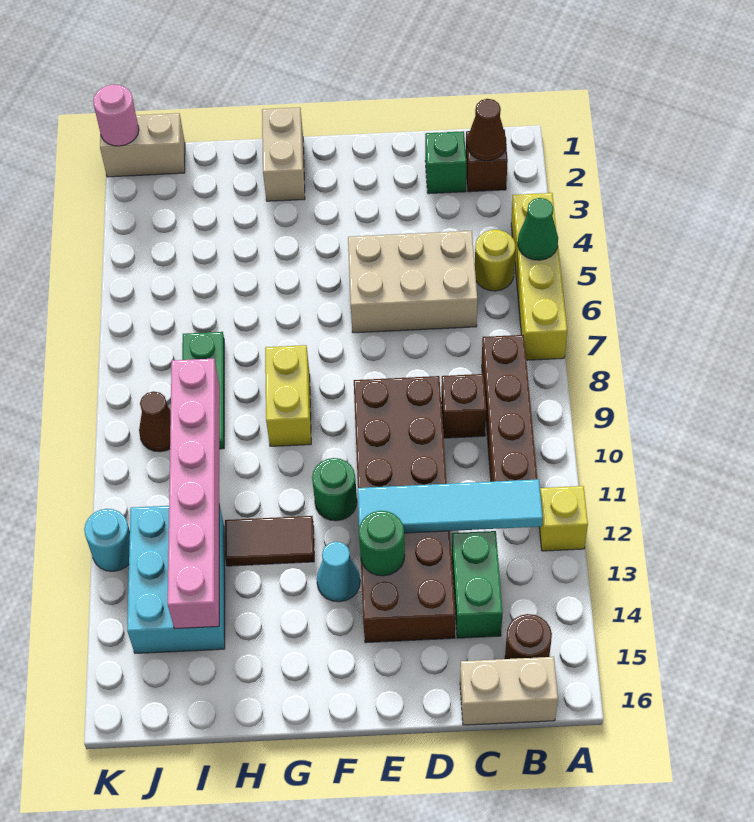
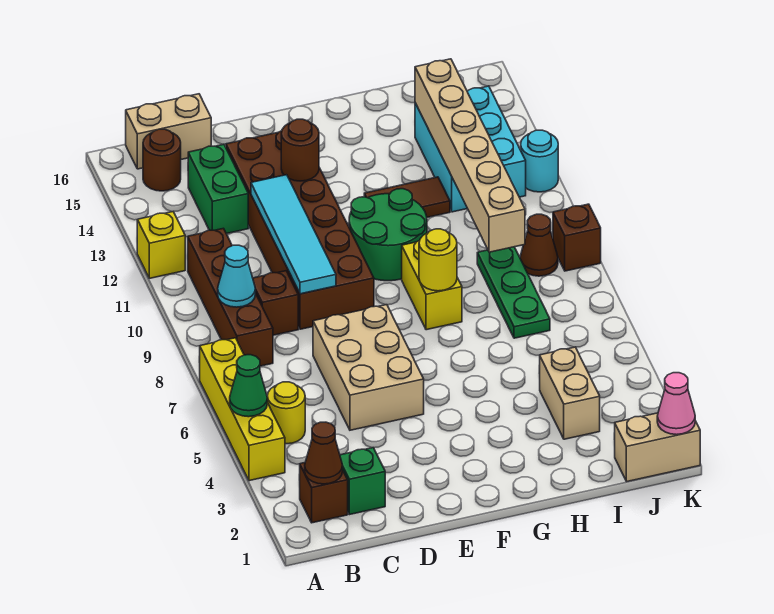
cyan 1x4 tile [358,479,543,533] -> cyan 1x4 tile turned to [251,175,336,294]
tan 2x3 brick [348,231,477,333] -> tan 2x3 brick turned to [313,305,424,430]
green 1x1 round brick [359,511,405,576] -> brown 1x1 round brick [281,119,319,181]
green 1x1 round brick [312,458,357,521] -> green 2x2 round brick [349,189,427,281]
cyan 1x1 cone [317,541,360,602] -> cyan 1x1 cone moved to [218,245,255,307]
tan 1x2 brick [262,107,305,201] -> tan 1x2 brick moved to [539,347,600,439]
none -> yellow 1x1 round brick [419,229,457,291]
pink 1x6 brick [168,359,220,629] -> tan 1x6 brick [415,59,525,252]
pink 1x1 round brick [93,85,139,146] -> pink 1x1 cone [657,373,695,435]
none -> brown 1x1 brick [553,204,601,271]

